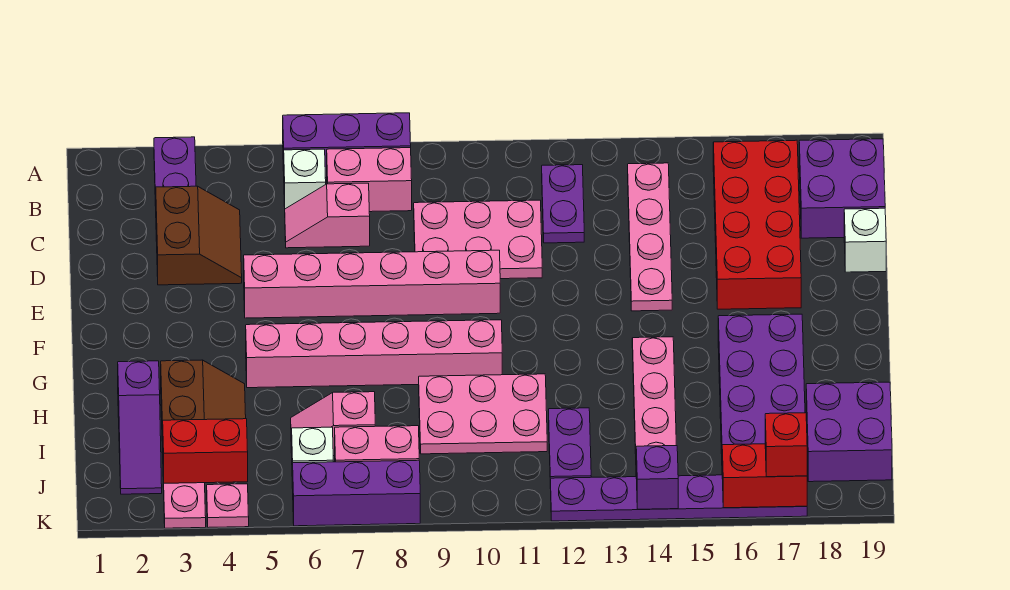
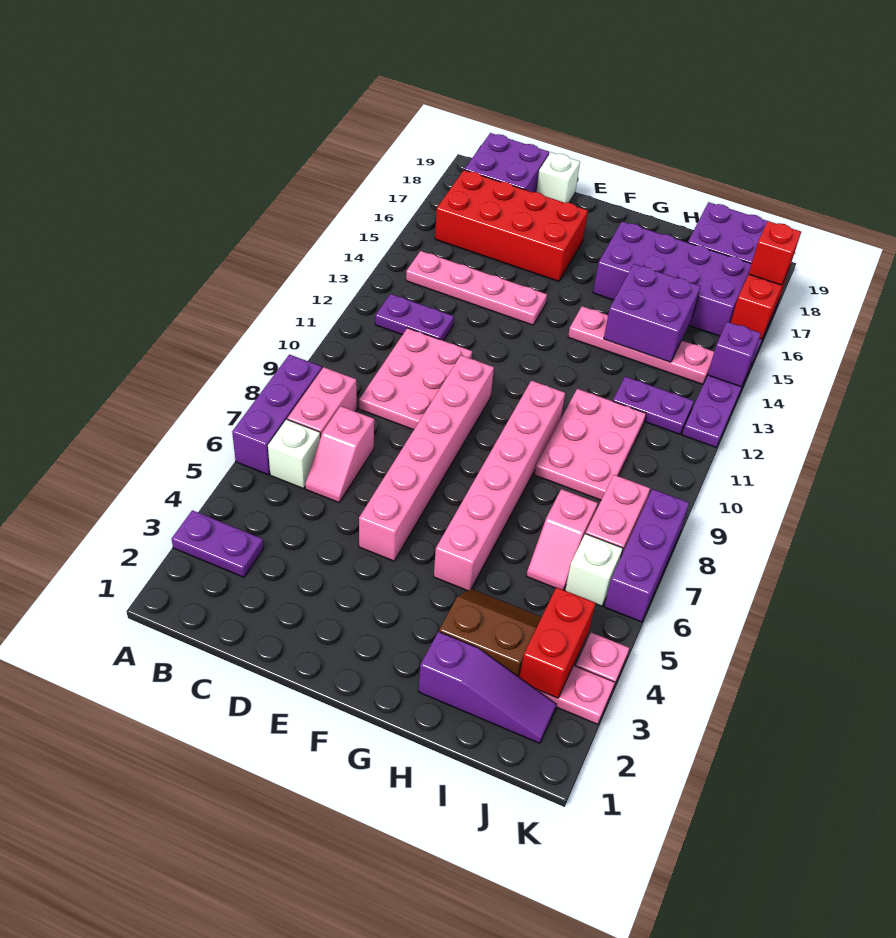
brown 2x2 slope [155,186,242,285] -> none
none -> purple 2x2 brick [604,264,701,362]

